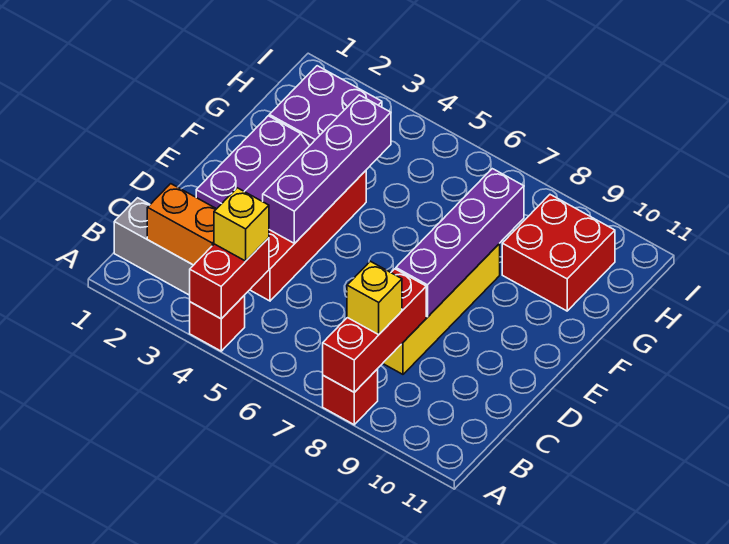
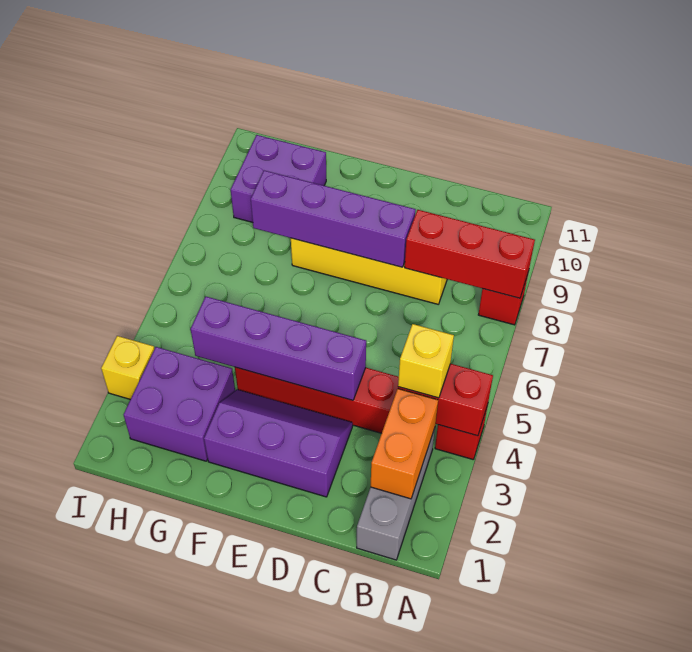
yellow 1x1 brick [347,261,402,335] -> yellow 1x1 brick moved to [101,336,154,399]
red 2x2 brick [502,195,615,311] -> purple 2x2 brick [231,135,326,222]

